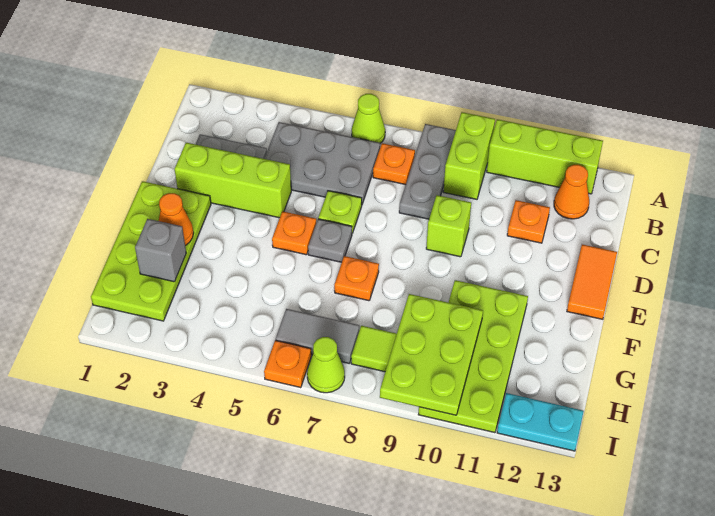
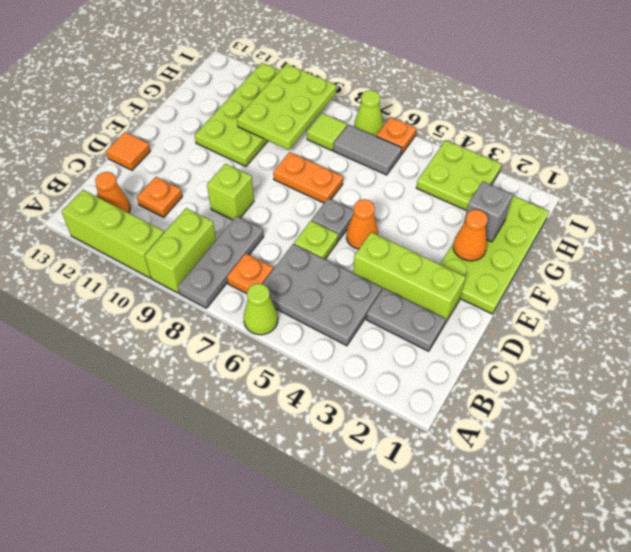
orange 1x2 tile [567,244,617,319] -> orange 1x1 tile [106,132,150,170]
orange 1x1 plate [272,211,316,255] -> orange 1x1 cone [346,199,378,249]
orange 1x1 plate [334,256,379,301] -> orange 1x2 plate [273,152,343,203]
none -> lime 2x2 plate [416,140,502,211]
cyan 1x2 plate [497,393,584,451] -> none

